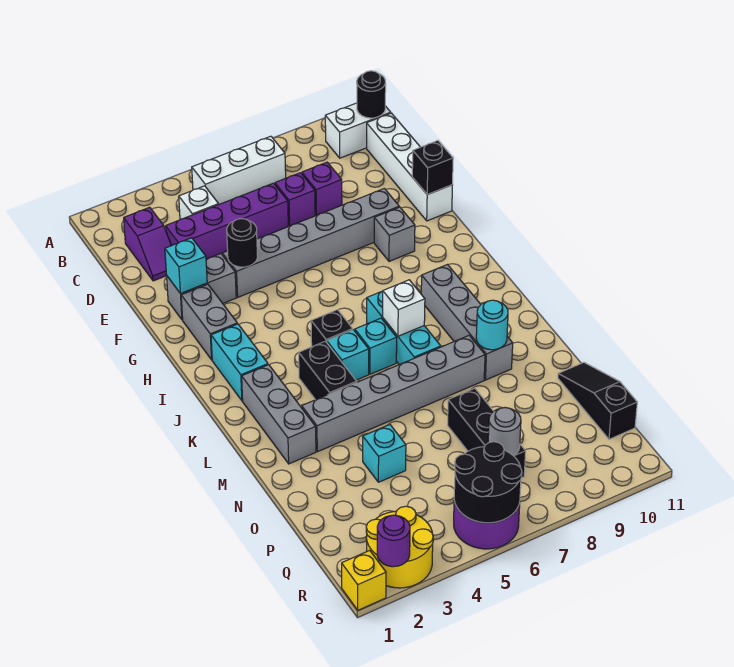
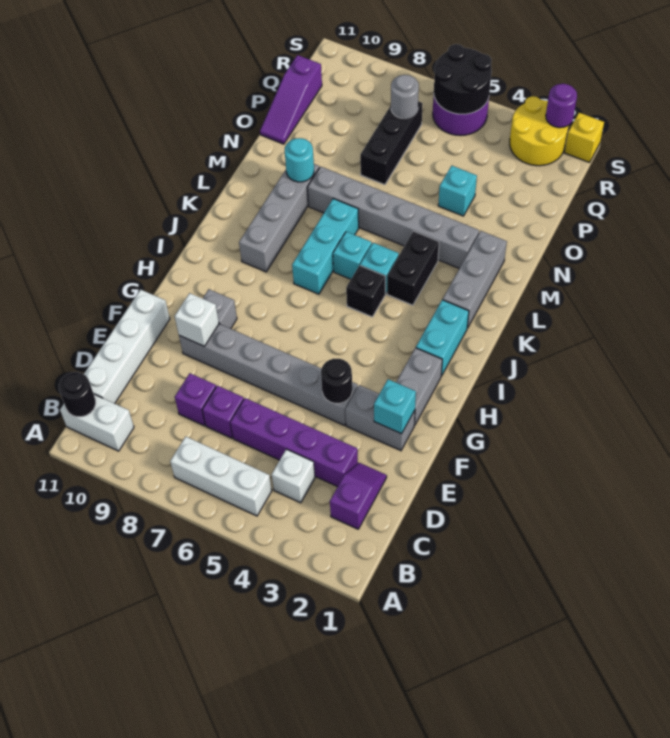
black 1x1 brick [412,141,453,195] -> none
white 1x1 brick [383,280,425,336] -> white 1x1 brick moved to [175,293,219,346]
black 1x3 slope [558,363,637,439] -> purple 1x3 slope [260,55,322,144]

